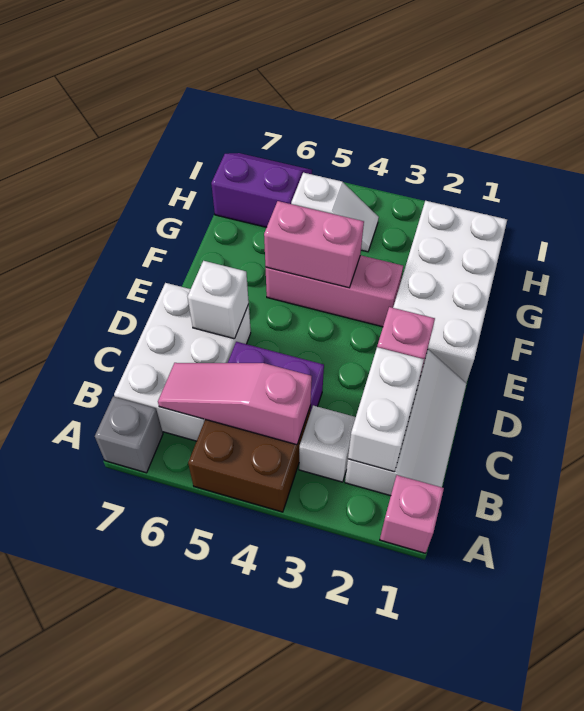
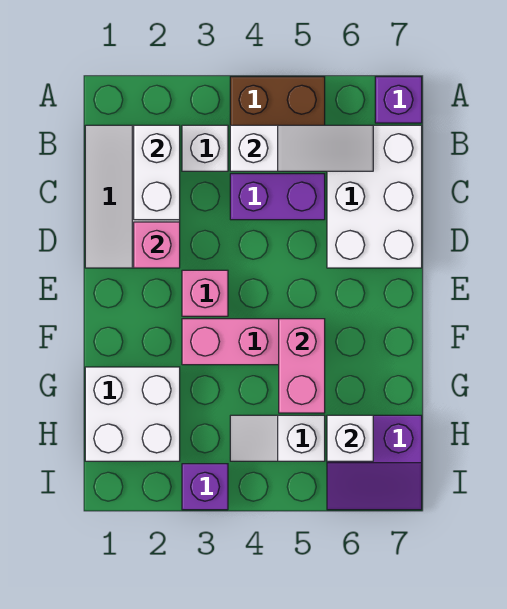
pink 1x1 brick [380,475,444,553] -> pink 1x1 brick moved to [182,270,228,316]
grey 1x1 brick [95,396,163,473] -> purple 1x1 brick [375,77,422,123]
pink 1x3 slope [158,363,312,445] -> white 1x3 slope [230,125,373,171]
white 1x1 brick [188,261,249,339] -> white 1x1 brick moved to [327,415,373,461]
white 2x4 brick [393,201,507,383] -> white 2x2 brick [85,367,180,461]
pink 1x2 brick [264,201,364,288] -> pink 1x2 brick turned to [279,319,325,413]
none -> purple 1x1 brick [182,464,228,510]

